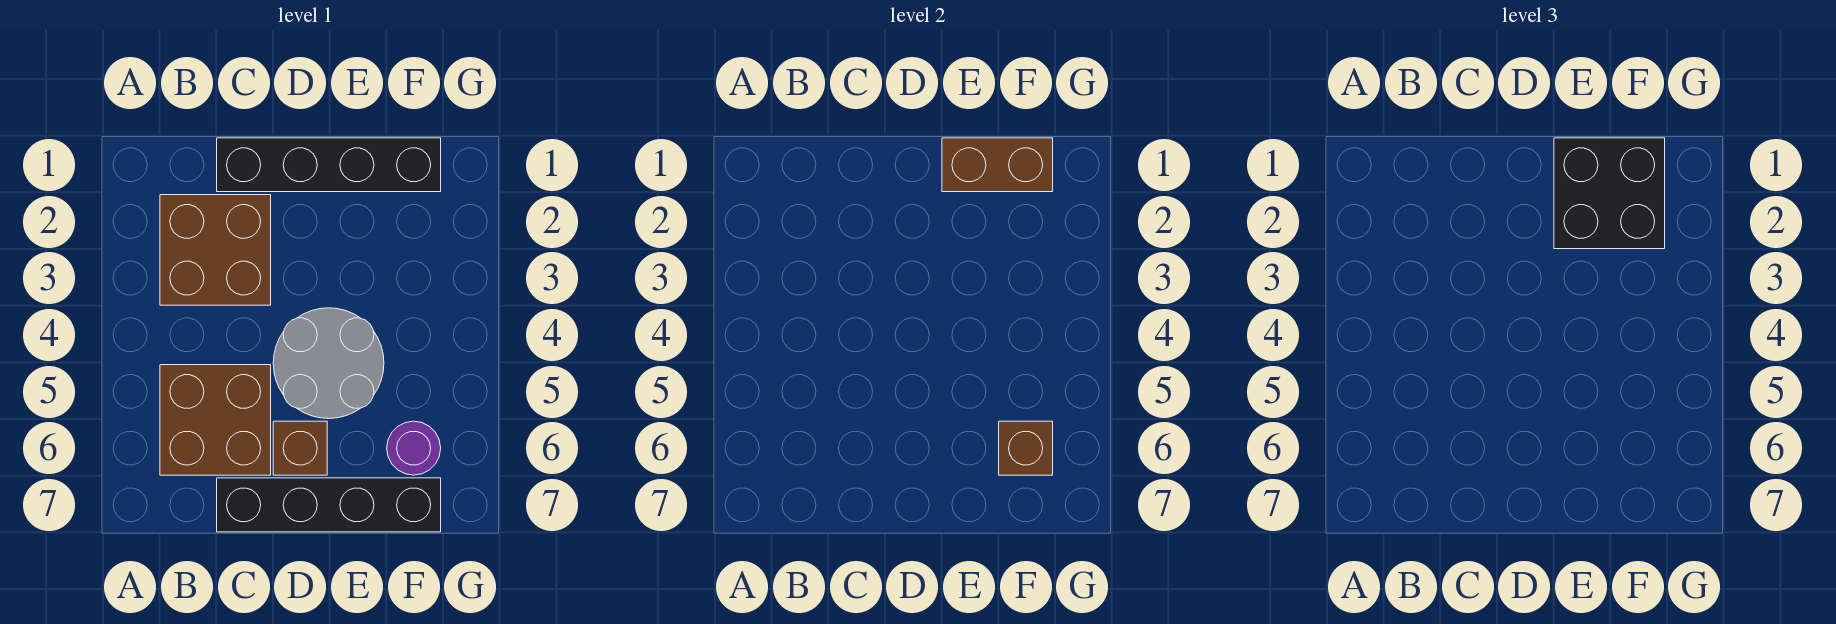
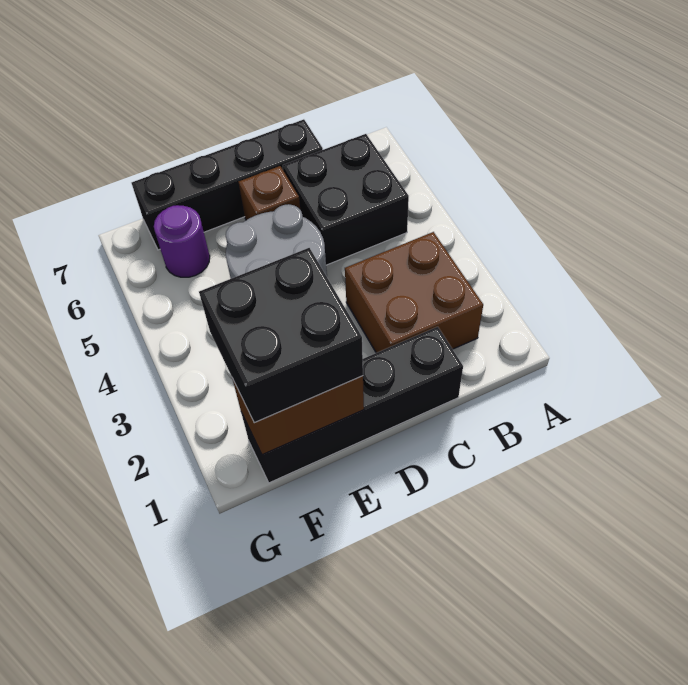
brown 2x2 brick [160,365,271,475] -> black 2x2 brick [283,134,409,265]
brown 1x1 brick [999,421,1053,475] -> none

